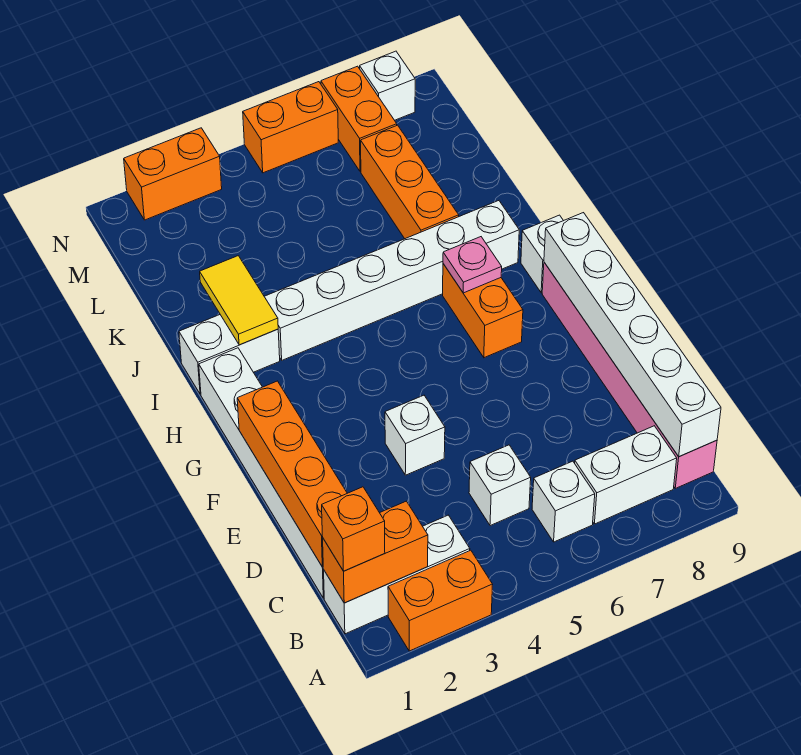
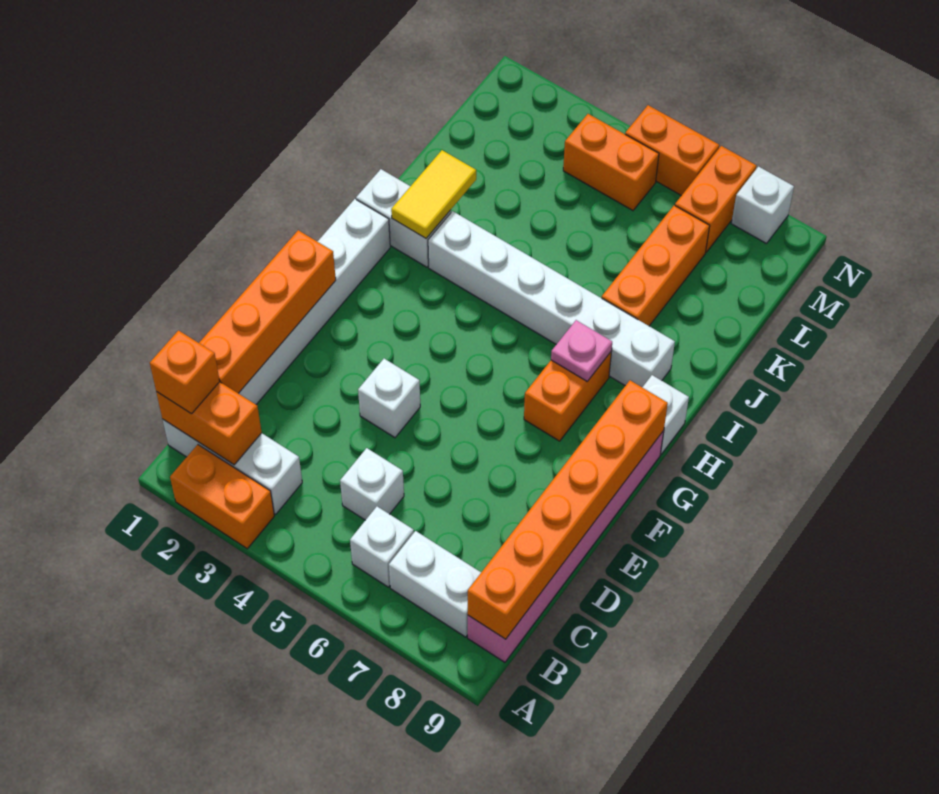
white 1x6 brick [544,213,721,457] -> orange 1x6 brick [468,380,668,639]
orange 1x2 brick [124,128,222,220] -> orange 1x2 brick moved to [563,114,659,210]

